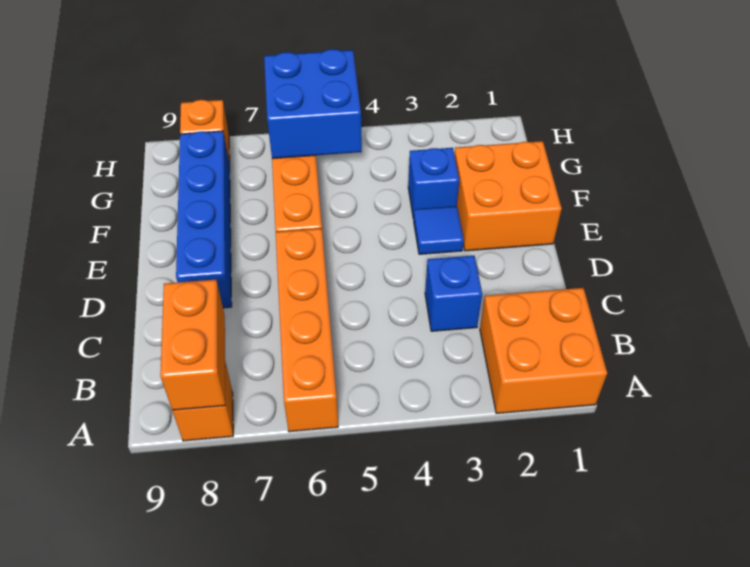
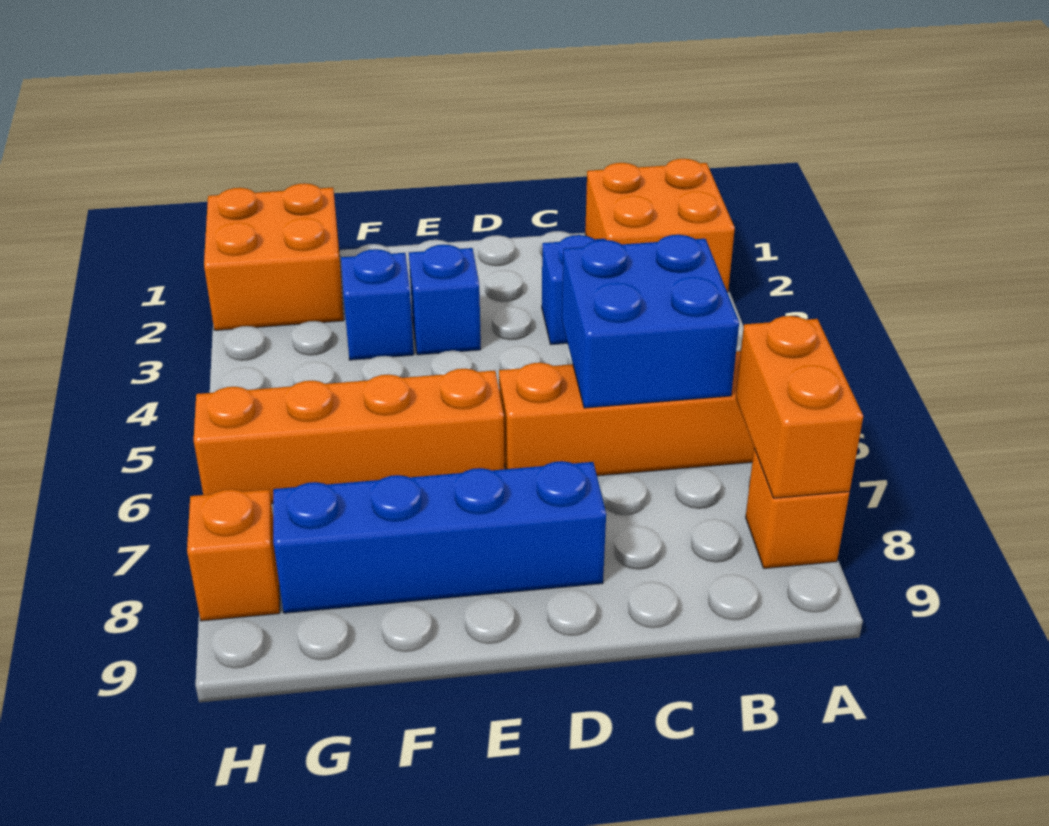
orange 1x2 brick [160,280,225,410] -> orange 1x2 brick turned to [736,316,863,498]
orange 2x2 brick [454,141,562,251] -> orange 2x2 brick moved to [204,183,344,330]
blue 1x1 tile [414,206,464,254] -> blue 1x1 brick [409,245,481,355]
blue 2x2 brick [264,49,362,159] -> blue 2x2 brick moved to [562,235,739,408]

